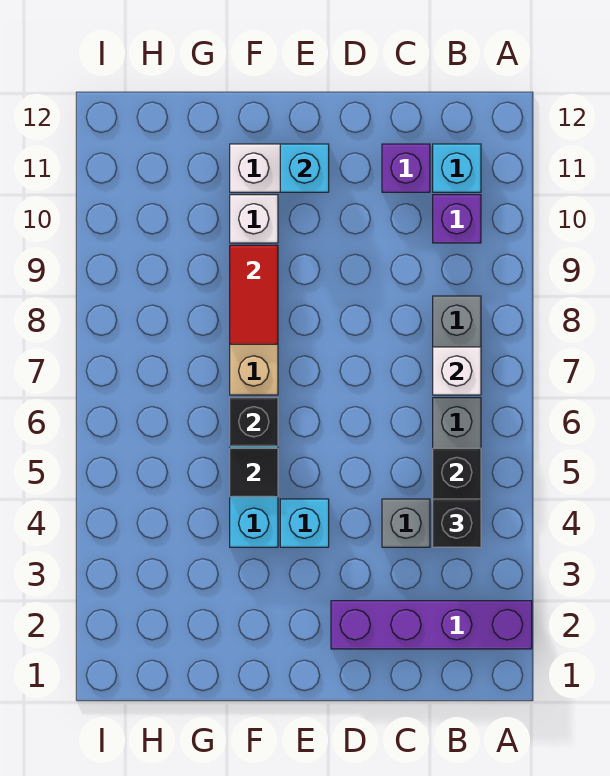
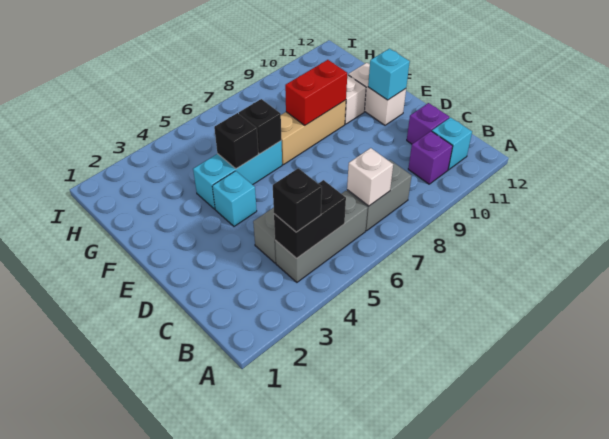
purple 1x4 brick [331,601,532,649] -> none
black 1x1 tile [230,448,278,497] -> black 1x1 brick [214,113,258,169]
red 1x2 tile [230,245,278,344] -> red 1x2 brick [285,60,347,125]

